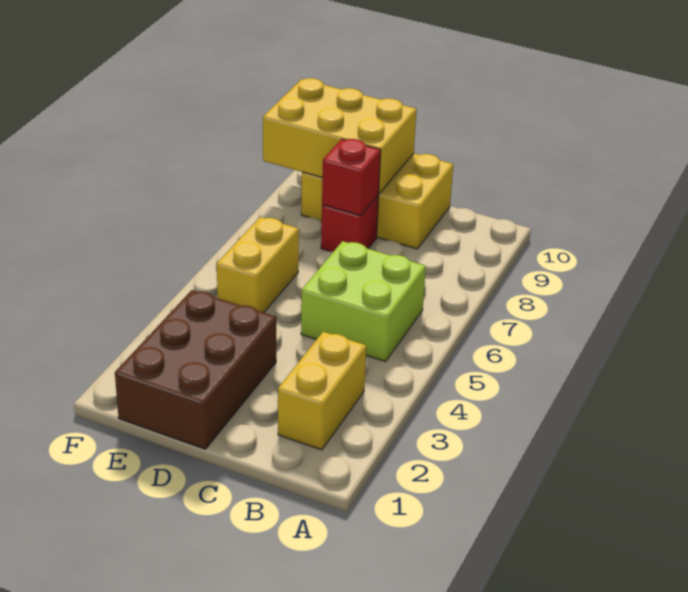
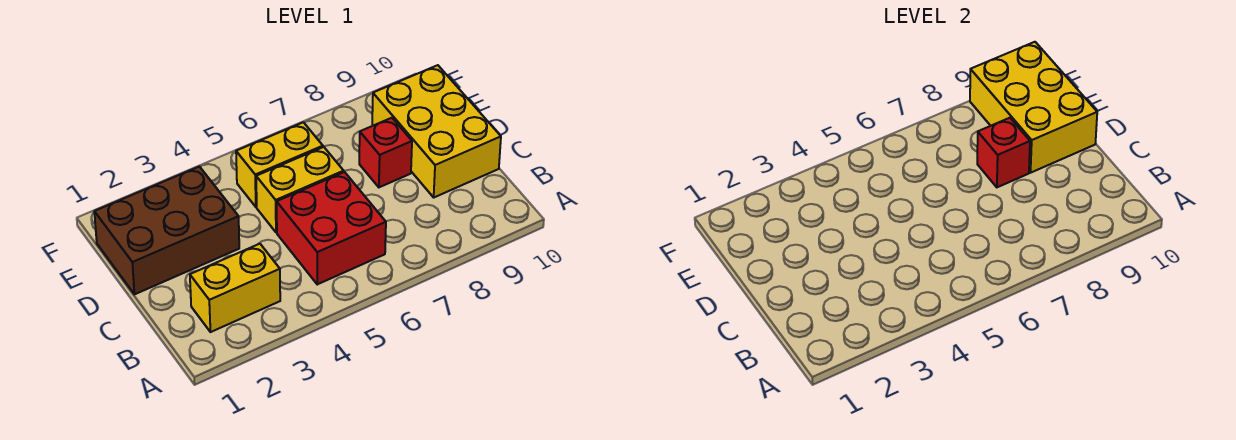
lime 2x2 brick [301,241,426,361] -> red 2x2 brick [277,172,386,284]
none -> yellow 1x2 brick [256,147,344,232]

